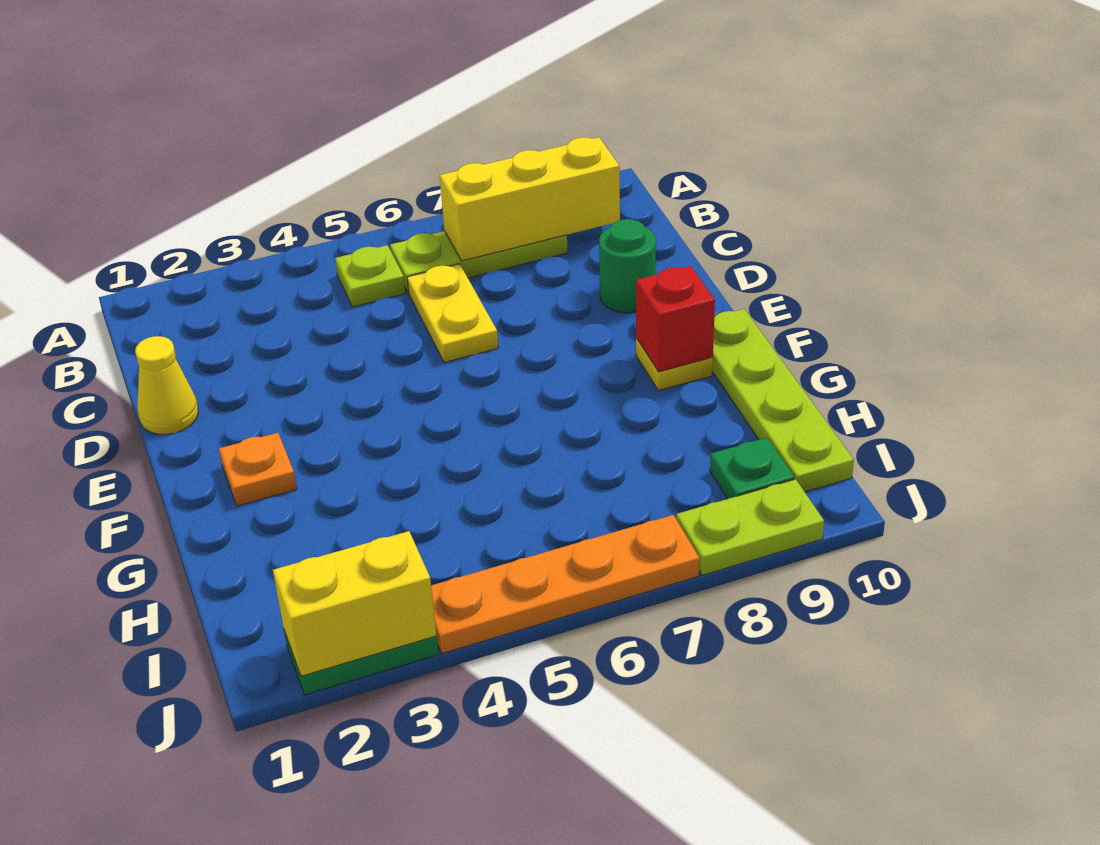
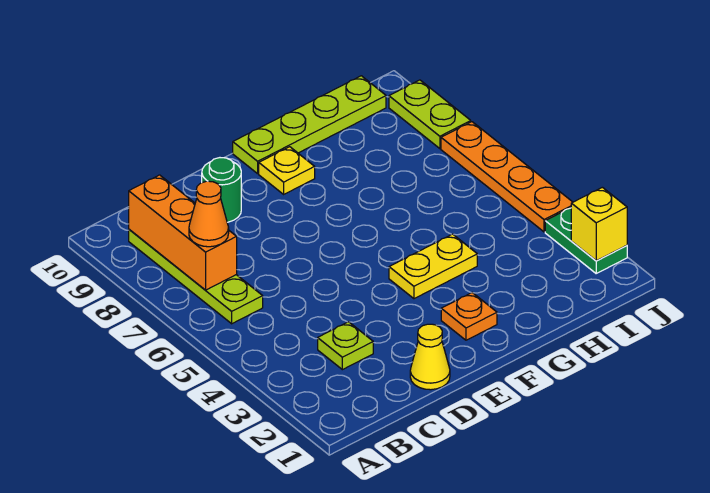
lime 1x1 plate [335,245,405,307] -> lime 1x1 plate moved to [318,322,373,370]
lime 1x3 plate [390,231,568,293] -> lime 1x4 plate [129,229,263,324]
yellow 1x3 brick [440,137,620,261] -> orange 1x3 brick [129,175,237,290]
none -> orange 1x1 cone [189,181,229,247]
yellow 1x2 plate [407,264,498,363] -> yellow 1x2 plate moved to [389,234,477,299]
red 1x1 brick [636,266,715,372] -> none
green 1x1 plate [710,438,794,499] -> none
yellow 1x2 brick [273,531,436,676] -> yellow 1x1 brick [571,187,627,261]

